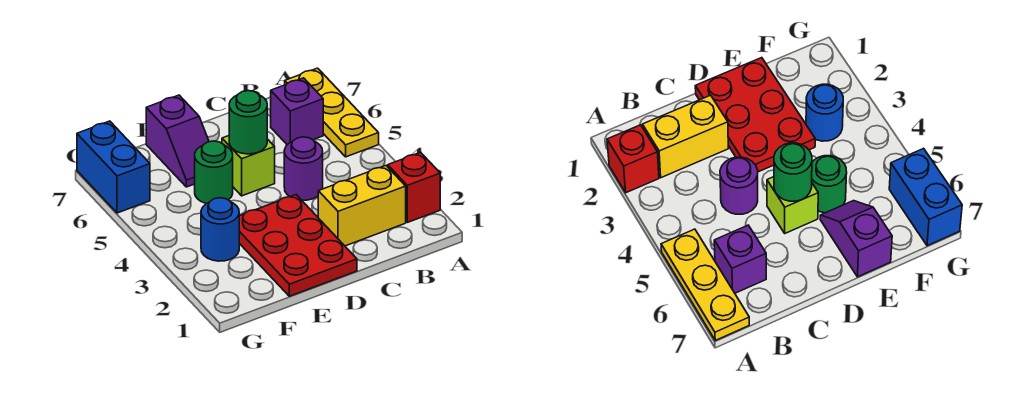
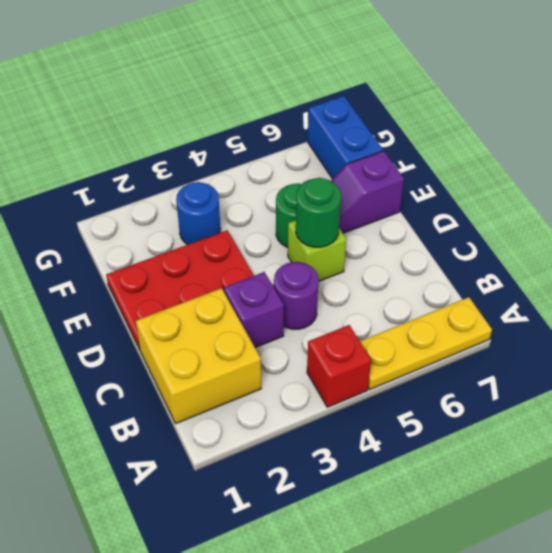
red 1x1 brick [388,152,440,222] -> red 1x1 brick moved to [307,325,371,407]
yellow 1x2 brick [318,166,406,246] -> yellow 2x2 brick [136,288,261,423]
purple 1x1 brick [271,78,323,145] -> purple 1x1 brick moved to [224,272,284,347]
blue 1x2 brick [77,121,150,213] -> blue 1x2 brick turned to [308,96,383,179]

